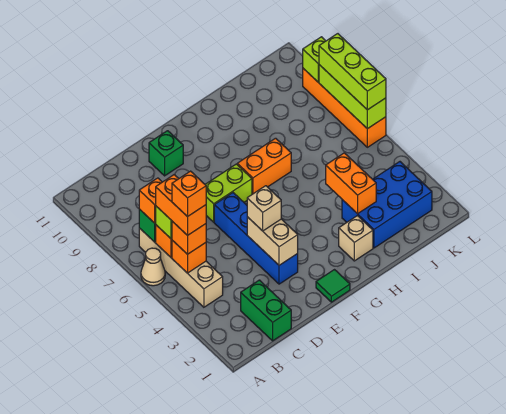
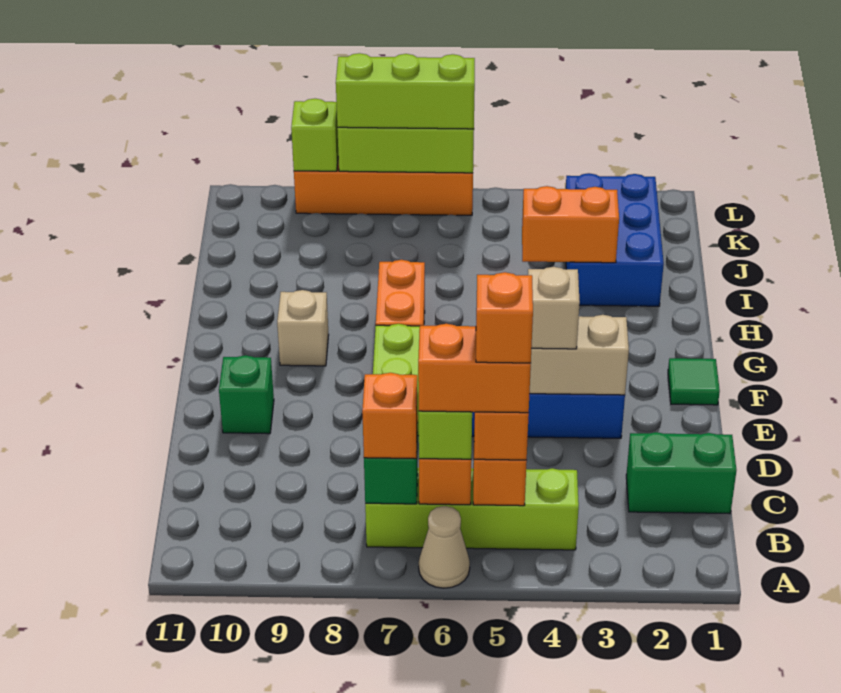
tan 1x4 brick [139,228,223,307] -> lime 1x4 brick [365,468,579,550]
tan 1x1 brick [339,216,373,261] -> tan 1x1 brick moved to [277,290,329,366]

